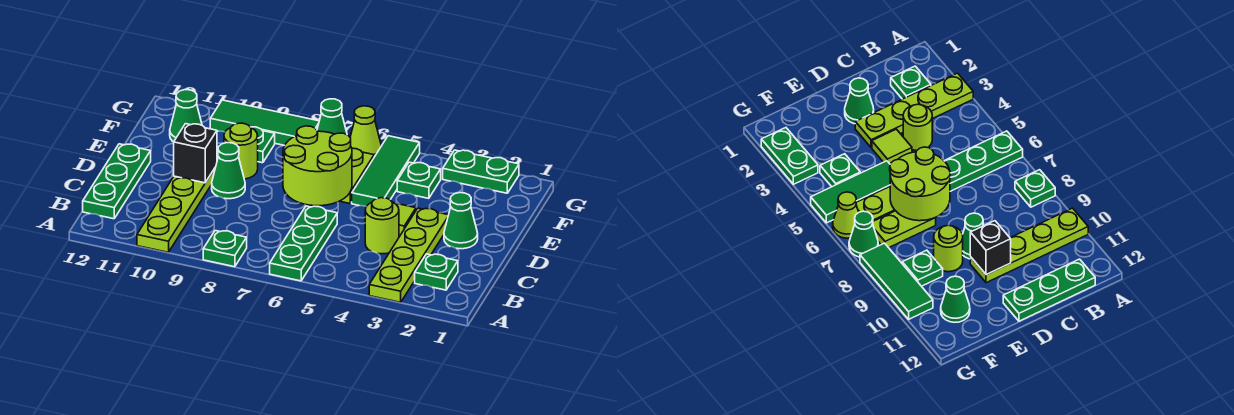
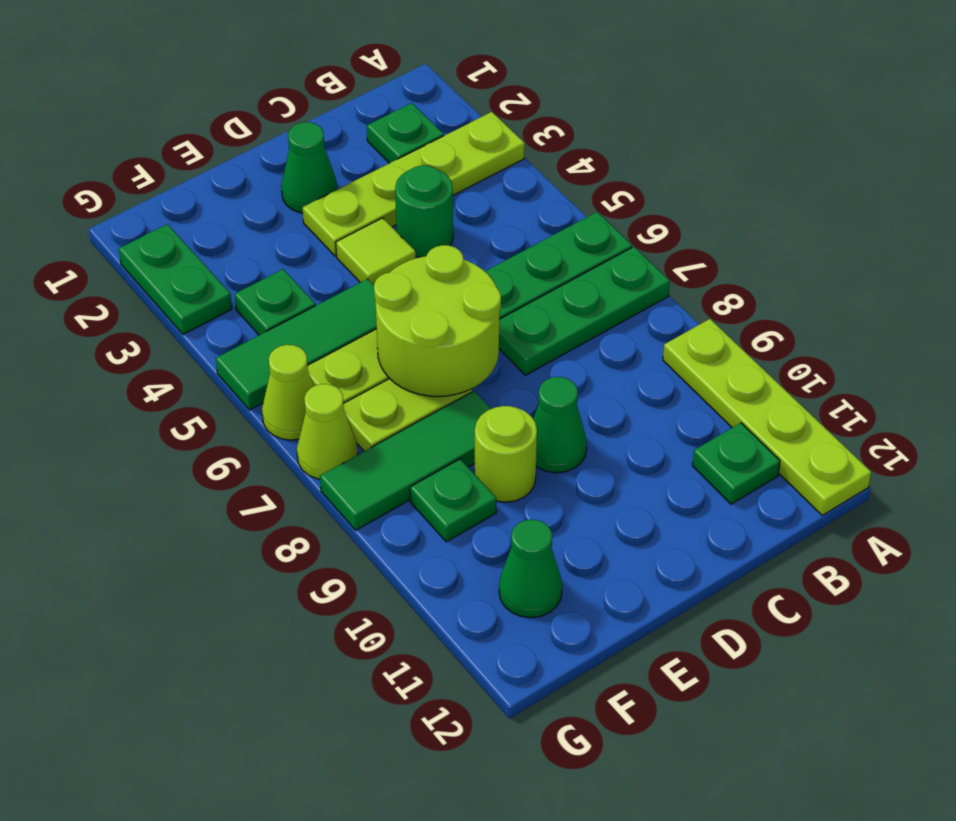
green 1x1 plate [203,231,247,267] -> green 1x1 plate moved to [692,423,780,504]
lime 1x4 plate [137,167,216,252] -> lime 1x4 plate turned to [663,319,871,515]
green 1x3 plate [83,144,151,219] -> green 1x3 plate moved to [499,247,670,375]
lime 1x1 round brick [365,198,399,254] -> green 1x1 round brick [395,165,453,257]
black 1x1 brick [174,124,217,183] -> none
green 1x1 cone [317,99,347,135] -> lime 1x1 cone [297,384,358,479]
green 1x3 tile [210,100,319,146] -> green 1x3 tile turned to [320,391,492,530]

